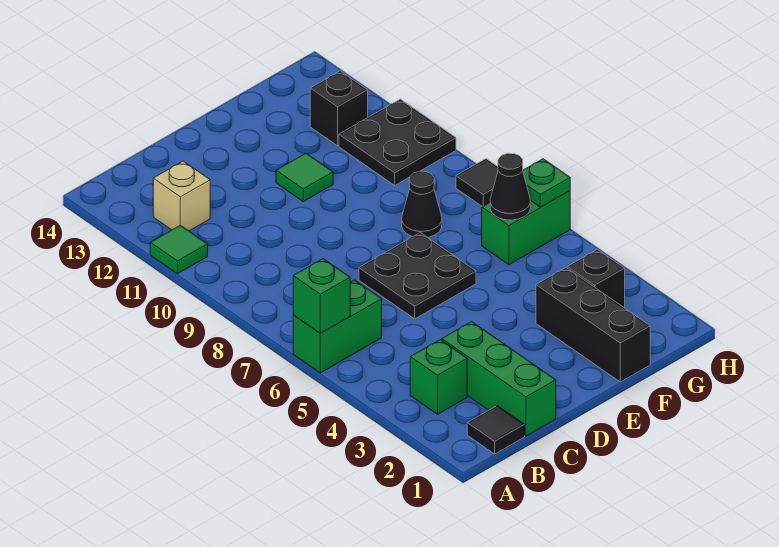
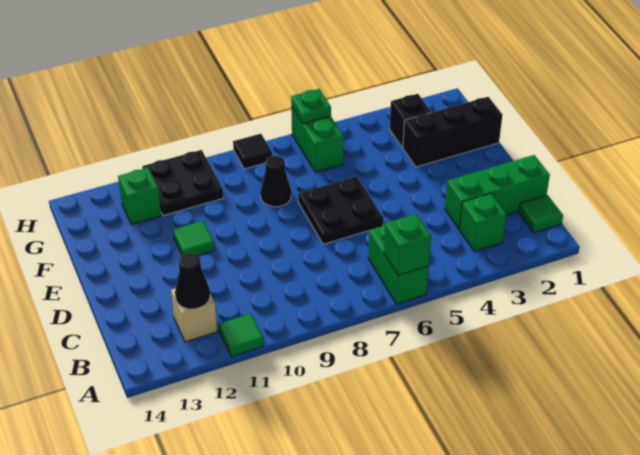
black 1x1 tile [467,406,525,454] -> green 1x1 tile [519,195,563,233]
black 1x1 cone [490,153,530,220] -> black 1x1 cone moved to [175,253,210,309]
black 1x1 brick [310,71,368,146] -> green 1x1 brick [118,168,161,225]

